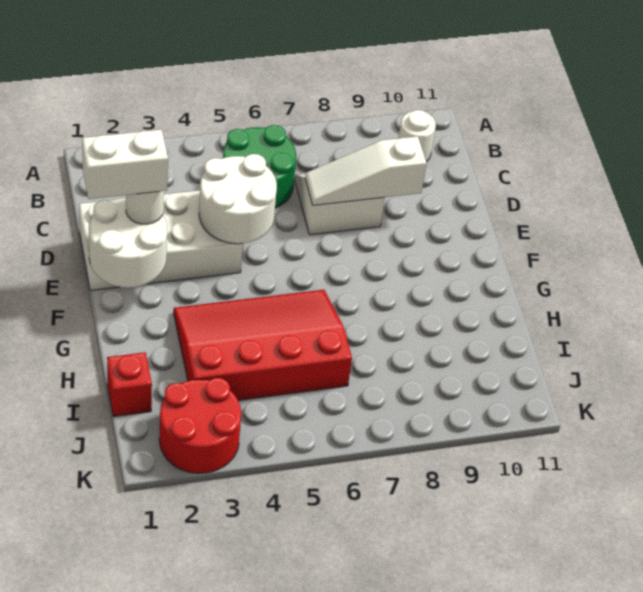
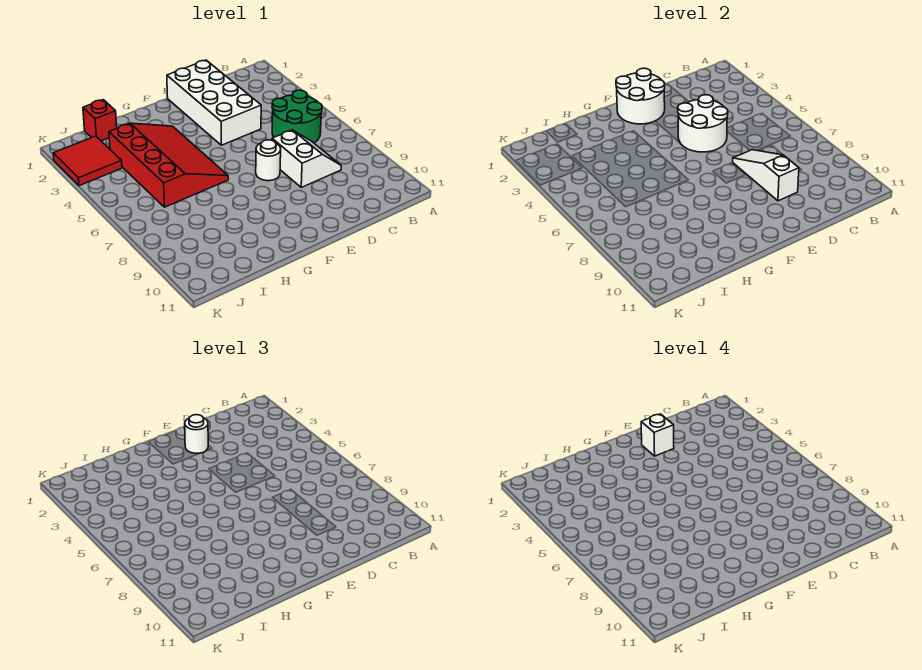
white 1x1 round brick [399,110,436,162] -> white 1x1 round brick moved to [256,140,281,181]
white 1x2 brick [82,130,168,199] -> white 1x1 brick [641,414,674,456]
red 2x2 round brick [159,378,241,473] -> red 2x2 tile [53,136,122,186]

